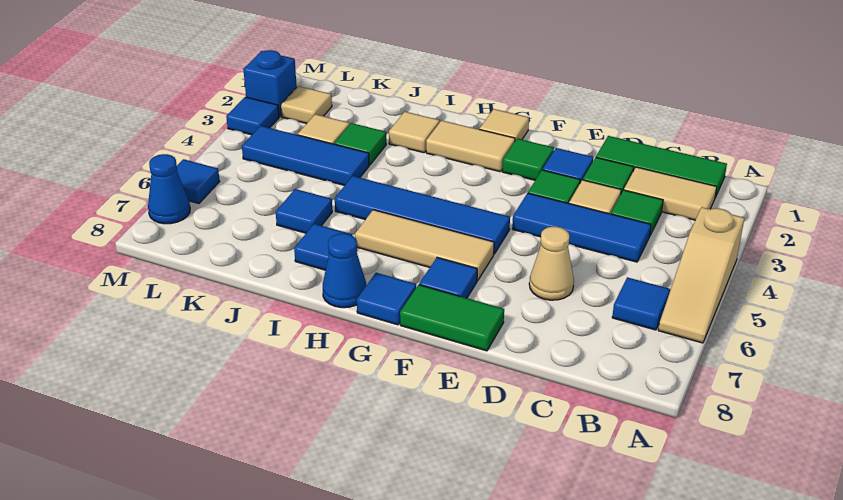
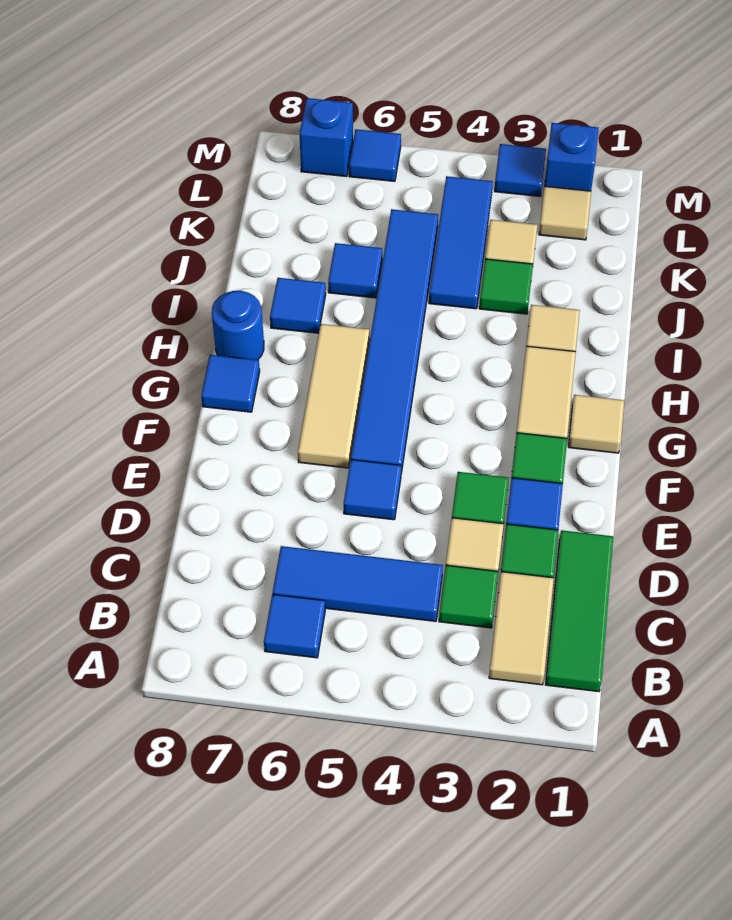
tan 1x3 slope [658,207,744,343] -> none
blue 1x3 tile [512,193,651,262] -> blue 1x3 tile turned to [273,546,443,621]
tan 1x1 cone [529,227,574,300] -> none
green 1x2 tile [400,285,504,351] -> none
blue 1x4 tile [335,176,510,254] -> blue 1x6 tile [351,209,438,472]
blue 1x1 tile [419,257,477,298] -> blue 1x1 tile moved to [344,460,401,520]
blue 1x1 cone [323,234,366,308] -> blue 1x1 round brick [212,291,264,360]
blue 1x1 cone [148,154,190,224] -> blue 1x1 brick [300,98,353,177]

